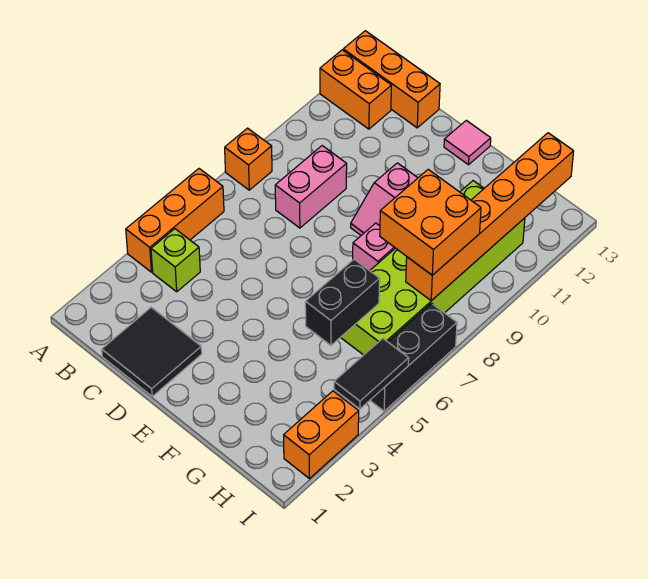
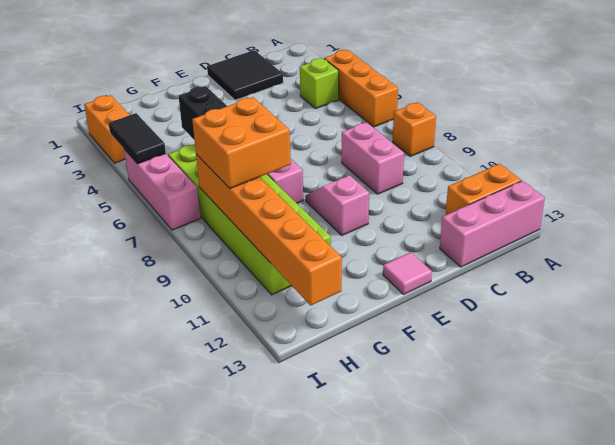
orange 1x3 brick [343,31,440,128] -> pink 1x3 brick [440,181,545,267]
black 1x3 brick [370,303,457,411] -> pink 1x3 brick [124,149,200,230]

